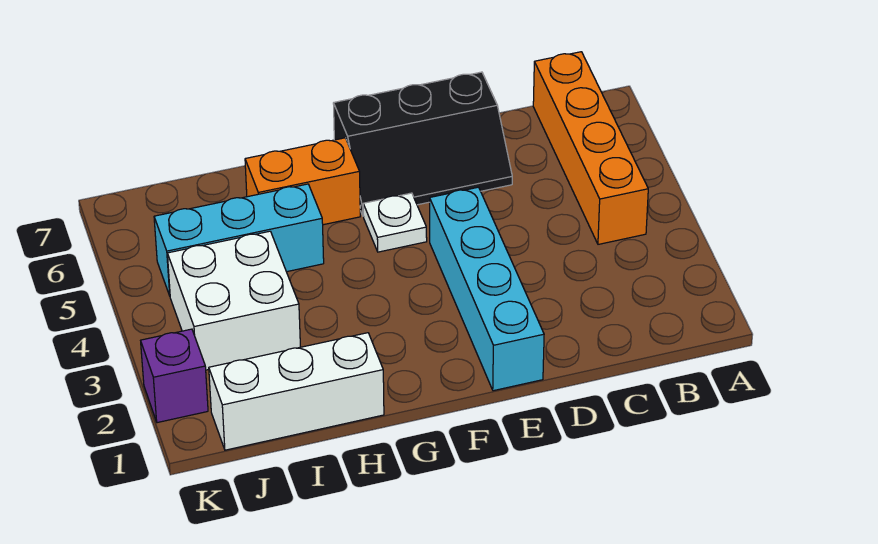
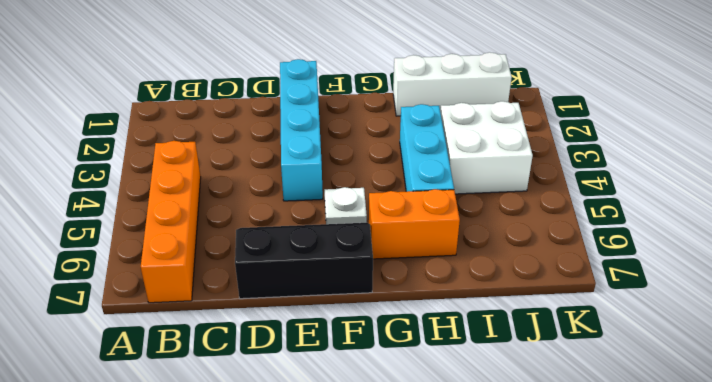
cyan 1x3 brick [154,184,324,296] -> cyan 1x3 brick turned to [400,104,454,192]
purple 1x1 brick [141,329,208,423] -> none

